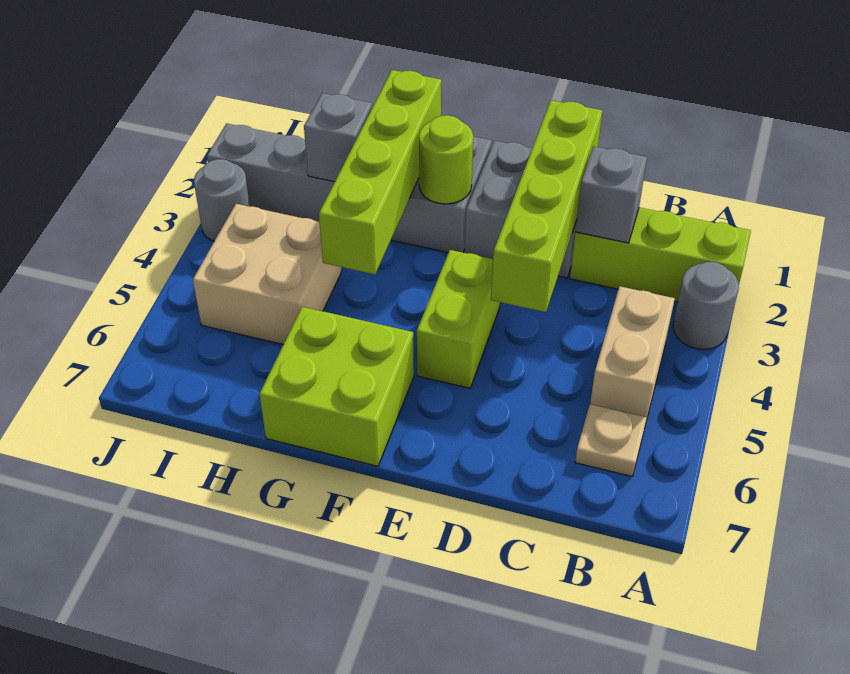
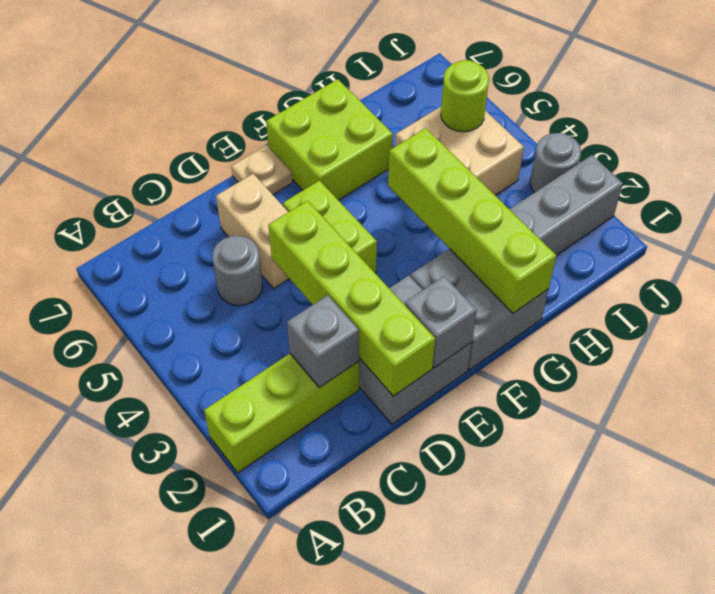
grey 1x1 round brick [673,262,739,350] -> grey 1x1 round brick moved to [212,236,263,306]
tan 1x2 brick [590,286,675,425] -> tan 1x2 brick moved to [216,174,289,288]
tan 1x1 plate [575,404,647,477] -> tan 1x1 plate moved to [231,145,293,195]
lime 1x1 round brick [419,115,473,204] -> lime 1x1 round brick moved to [441,60,489,132]
grey 1x1 brick [304,93,372,182] -> grey 1x1 brick moved to [405,276,477,368]

